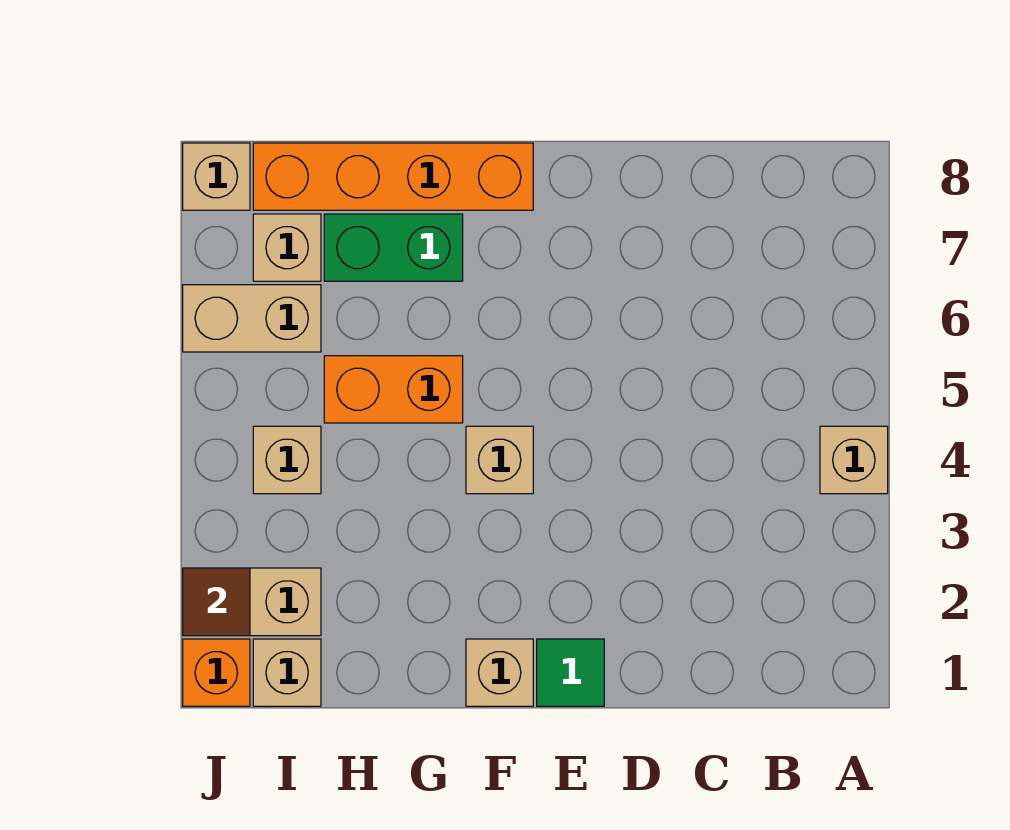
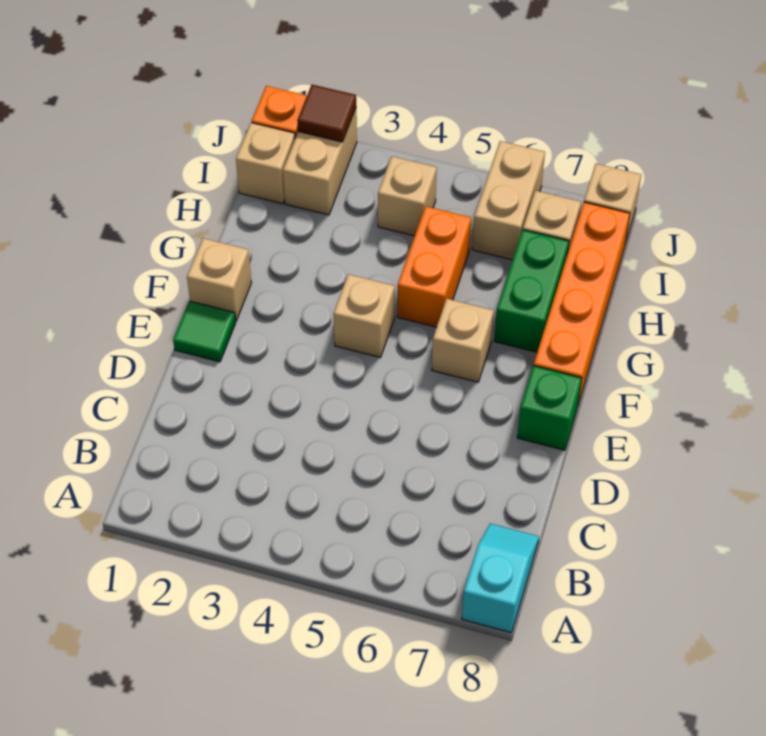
tan 1x1 brick [820,426,888,494] -> tan 1x1 brick moved to [432,299,494,382]
none -> cyan 1x2 slope [462,524,539,633]
none -> green 1x1 brick [517,366,582,450]

